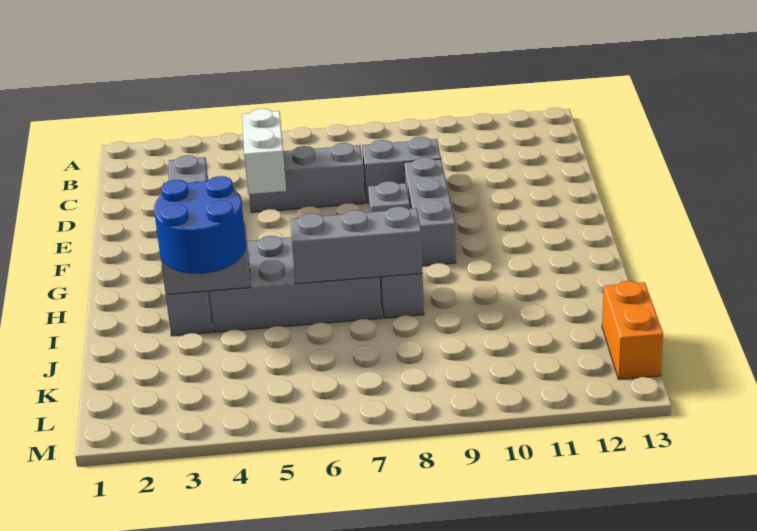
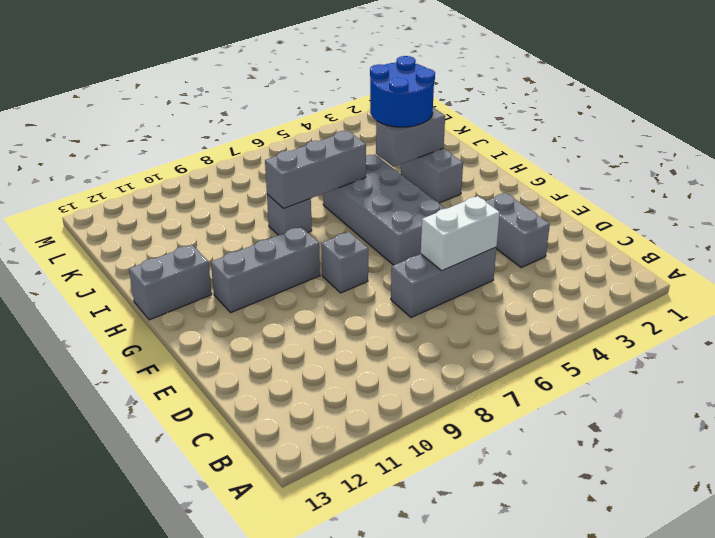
white 1x2 brick [242,109,286,194] -> white 1x2 brick turned to [421,196,500,271]
grey 1x2 brick [362,137,441,203] -> grey 1x2 brick moved to [129,245,212,320]
grey 1x3 brick [404,157,456,266] -> grey 1x3 brick turned to [211,227,320,312]
grey 2x4 brick [209,236,382,332] -> grey 2x4 brick turned to [323,154,446,265]
orange 1x2 brick [602,281,663,379] -> none

